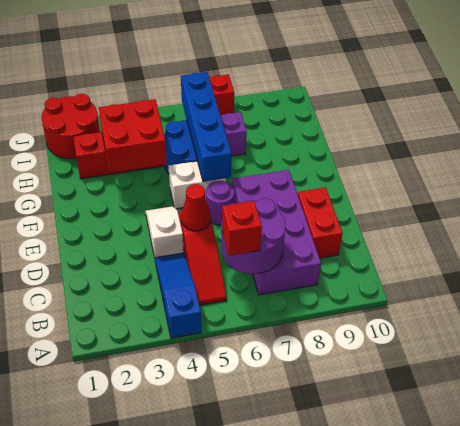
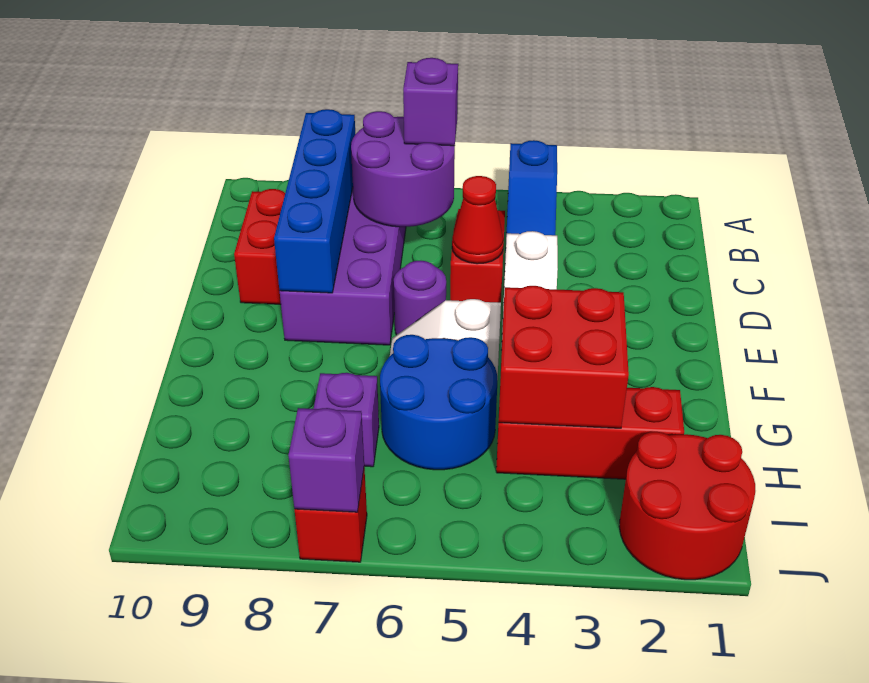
red 1x1 brick [222,201,262,256] -> purple 1x1 brick [403,58,458,146]
blue 1x4 brick [181,72,231,182] -> blue 1x4 brick moved to [274,109,355,293]
none -> purple 1x1 brick [288,408,364,512]

